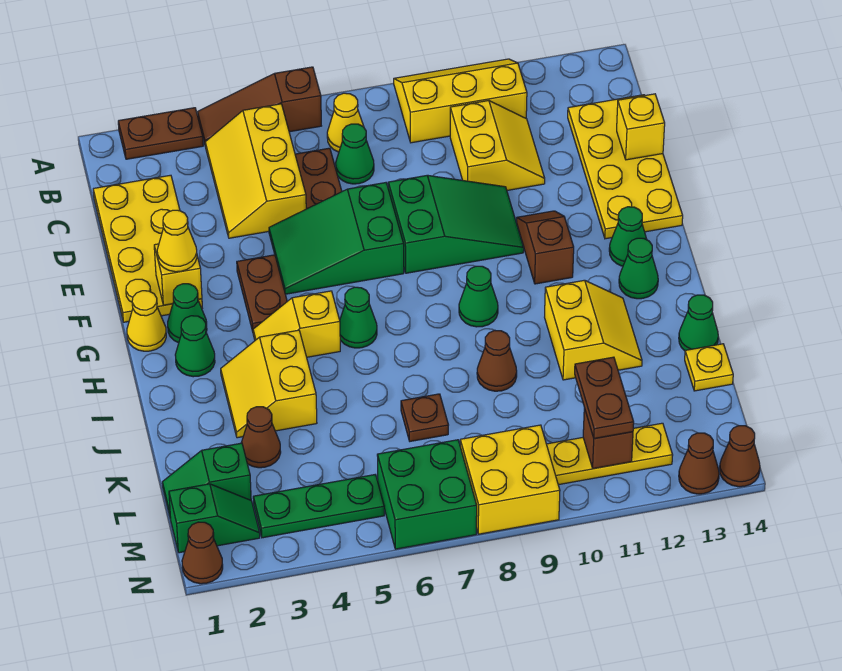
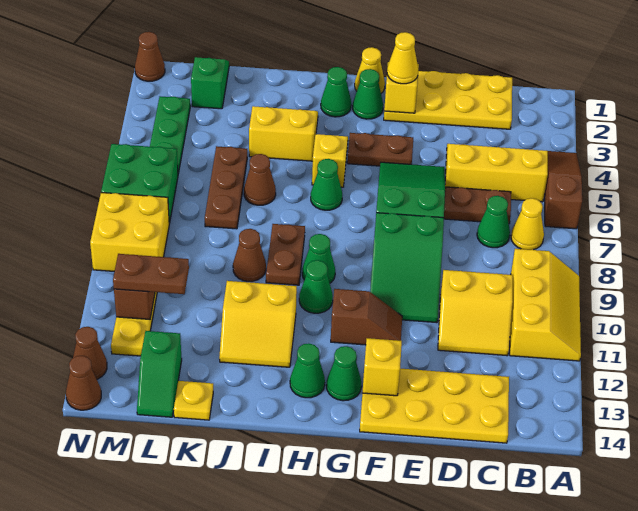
brown 1x2 plate [118,108,203,159] -> brown 1x2 plate moved to [266,224,305,285]
yellow 1x1 brick [617,94,665,160] -> yellow 1x1 brick moved to [362,338,402,396]
green 1x1 cone [679,295,718,351] -> green 1x1 cone moved to [299,260,333,313]
brown 1x1 cone [241,407,281,468] -> brown 1x1 cone moved to [244,154,276,205]
brown 1x1 plate [401,394,448,441] -> brown 1x3 plate [205,146,247,229]
green 1x2 slope [169,484,260,553] -> green 1x2 slope moved to [137,331,182,417]

